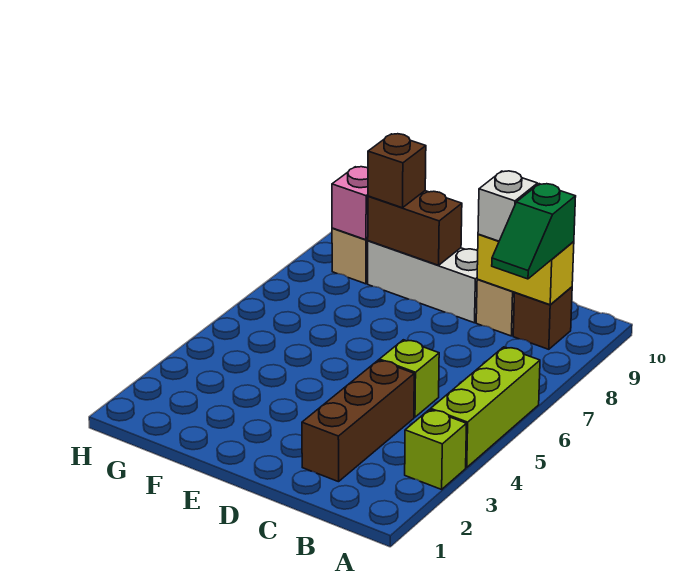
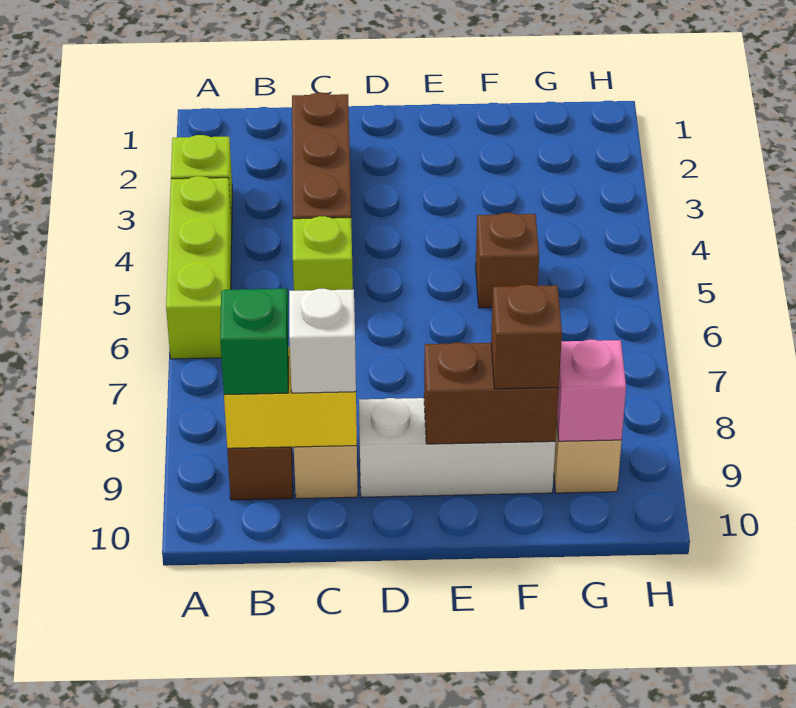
none -> brown 1x1 brick [476,213,539,308]

